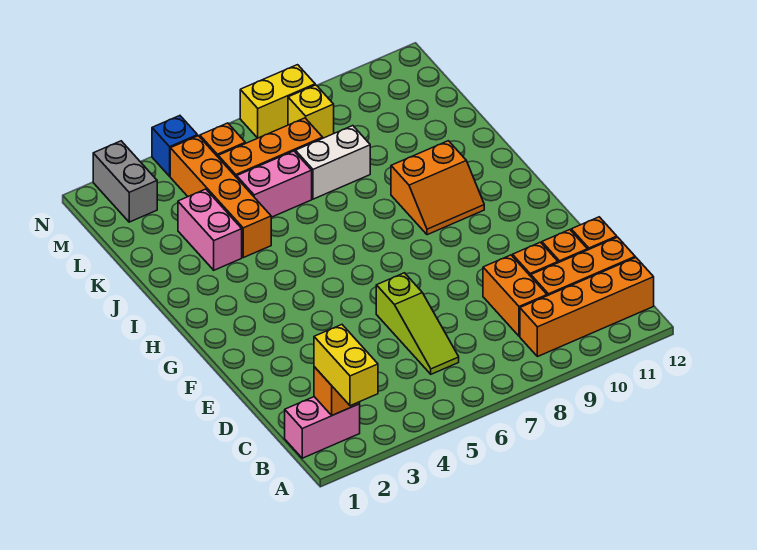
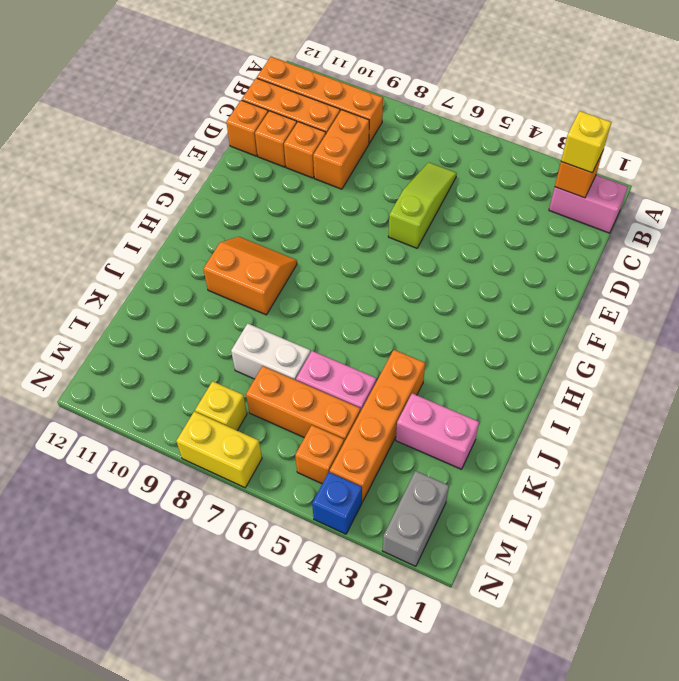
yellow 1x2 brick [314,325,378,406] -> yellow 1x1 brick [561,111,611,173]
pink 1x2 brick [178,189,242,270] -> pink 1x2 brick turned to [396,393,479,469]

